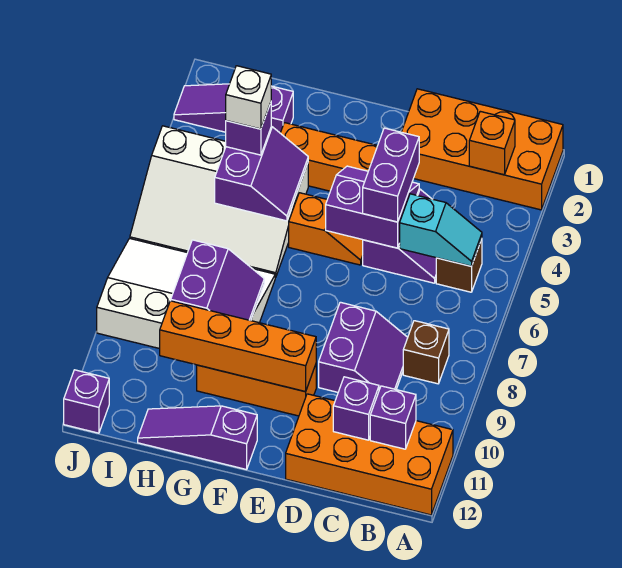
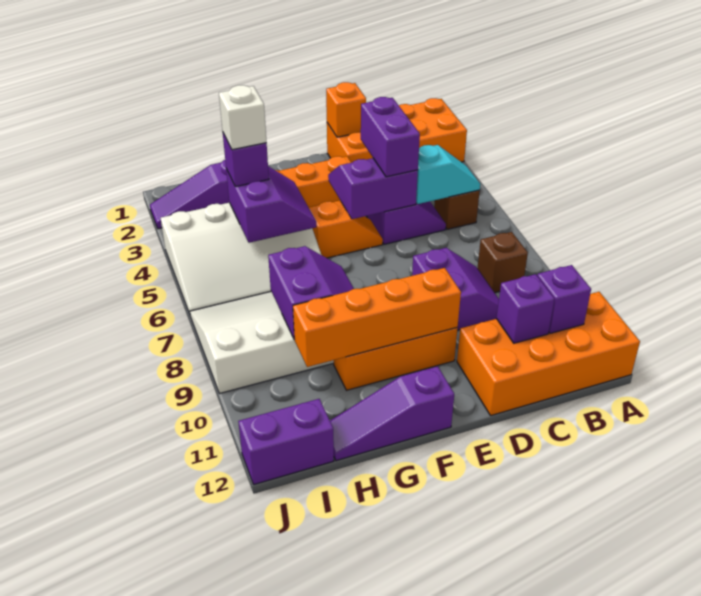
orange 1x1 brick [469,111,515,175] -> orange 1x1 brick moved to [326,82,366,137]
purple 1x1 brick [64,370,109,433] -> purple 1x2 brick [238,399,334,484]

